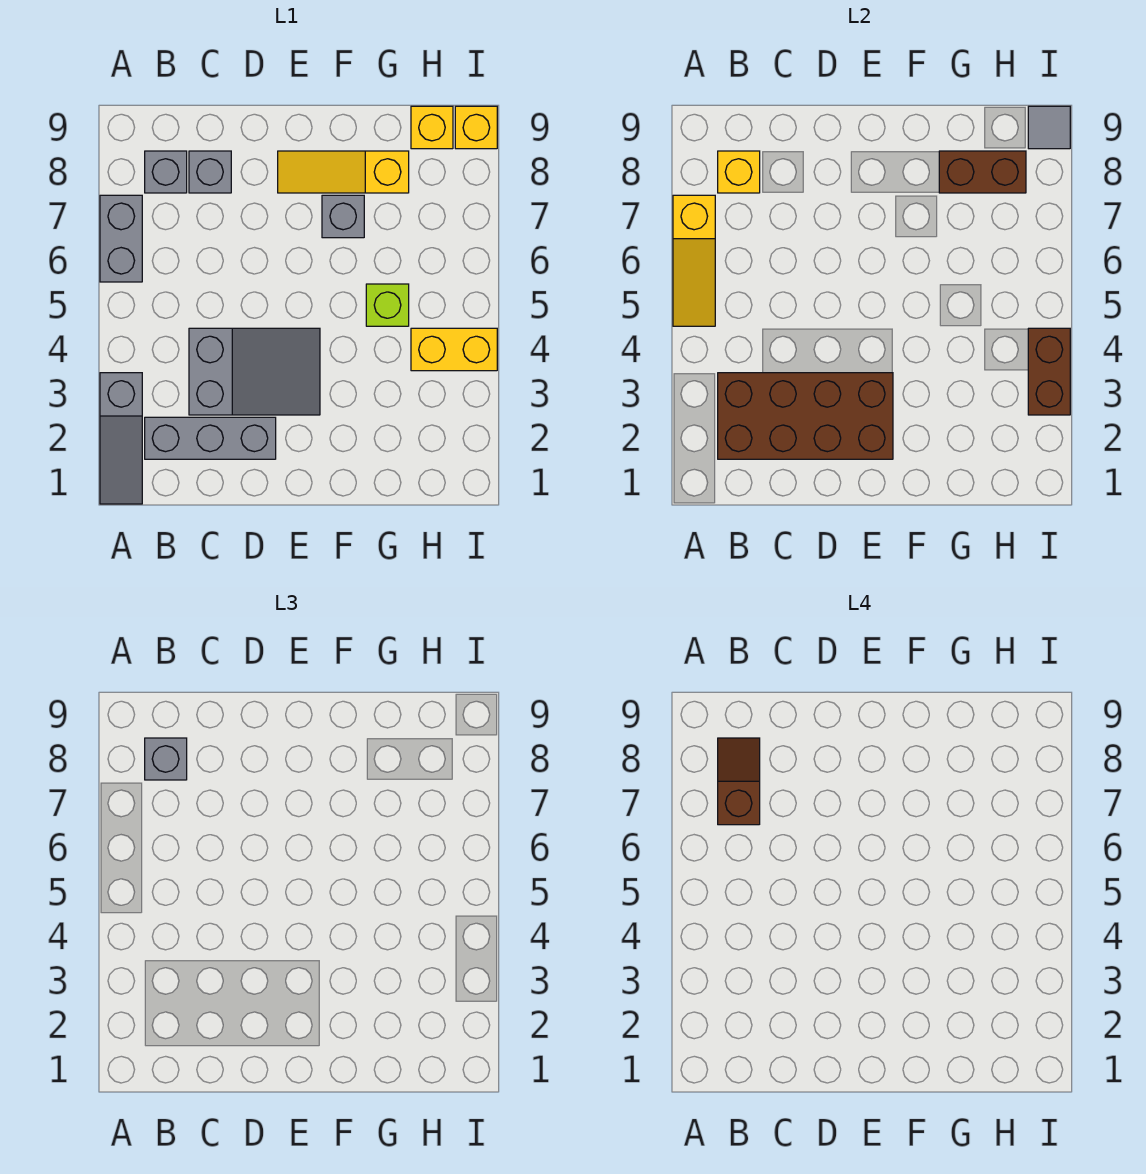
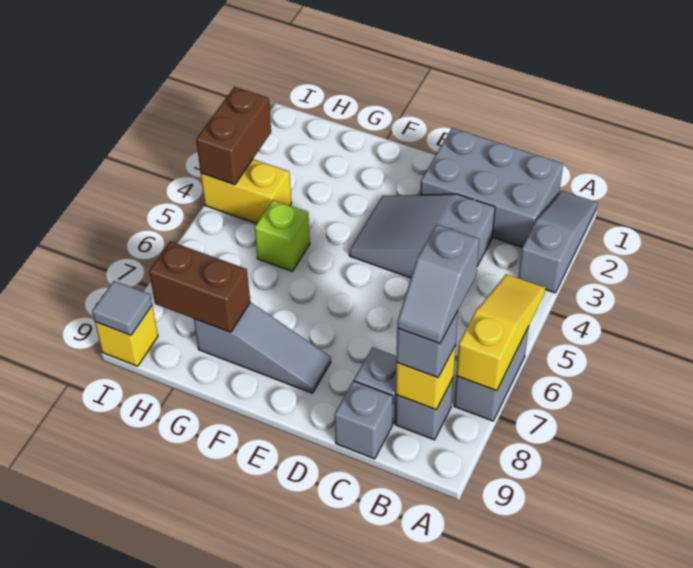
grey 1x3 brick [145,417,276,459] -> grey 2x3 brick [420,128,563,247]
brown 2x4 brick [718,373,893,459] -> none
brown 1x2 slope [718,738,760,825] -> grey 1x2 slope [397,224,479,344]
yellow 1x3 slope [278,151,409,193] -> grey 1x3 slope [194,302,331,393]
grey 1x1 brick [322,195,364,238] -> grey 1x1 brick moved to [335,381,393,459]
yellow 1x1 brick [411,106,453,149] -> none

